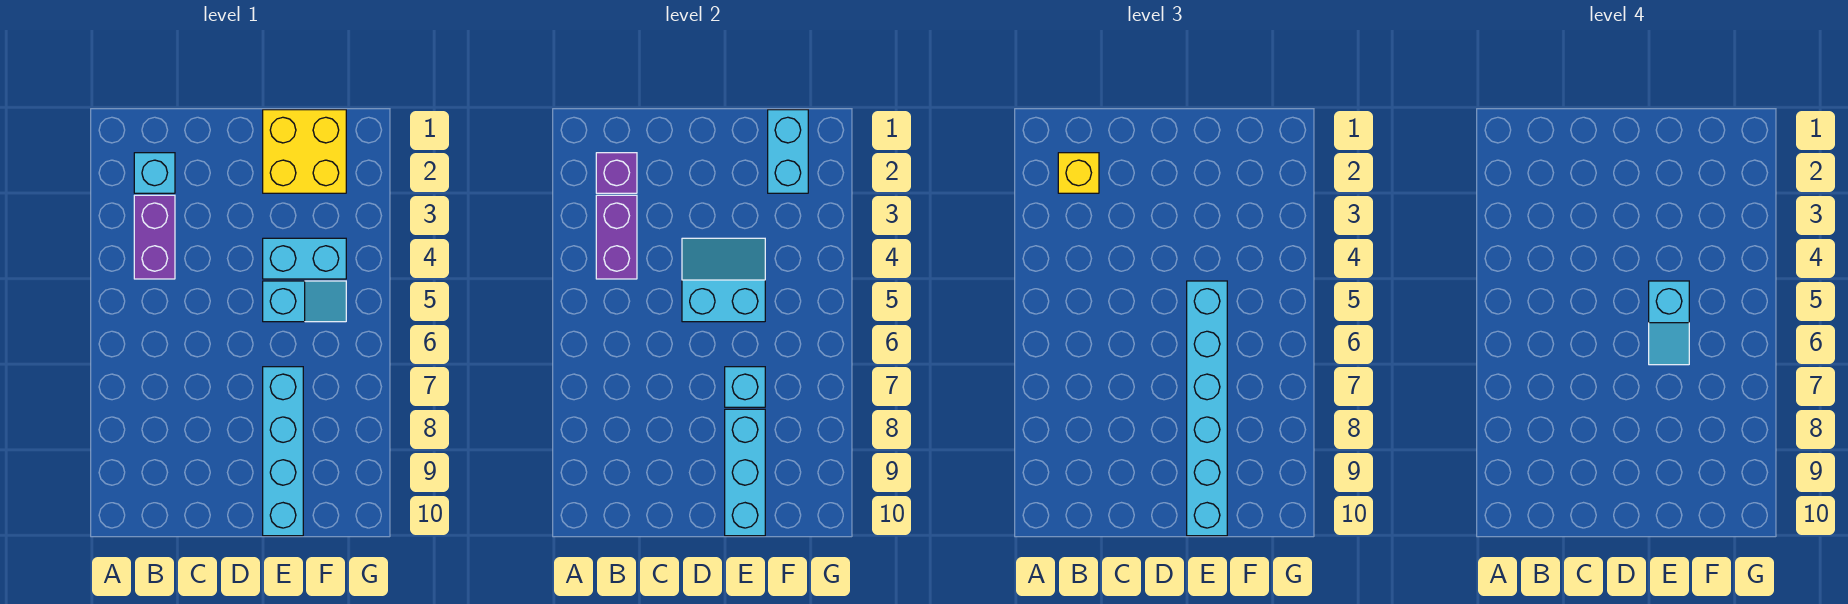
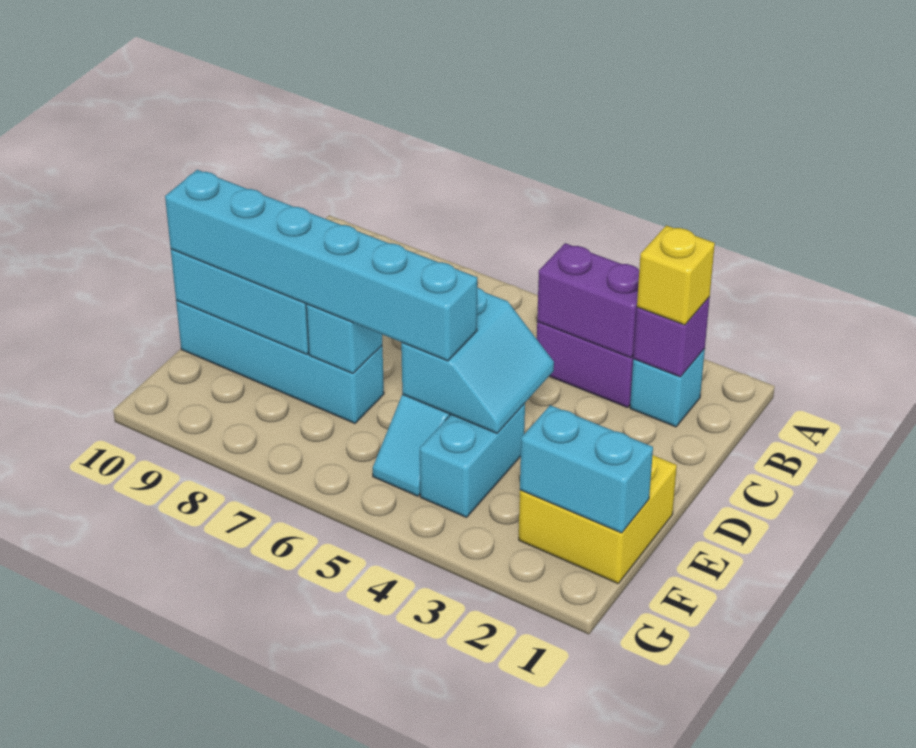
cyan 1x2 slope [1649,281,1689,365] -> none

